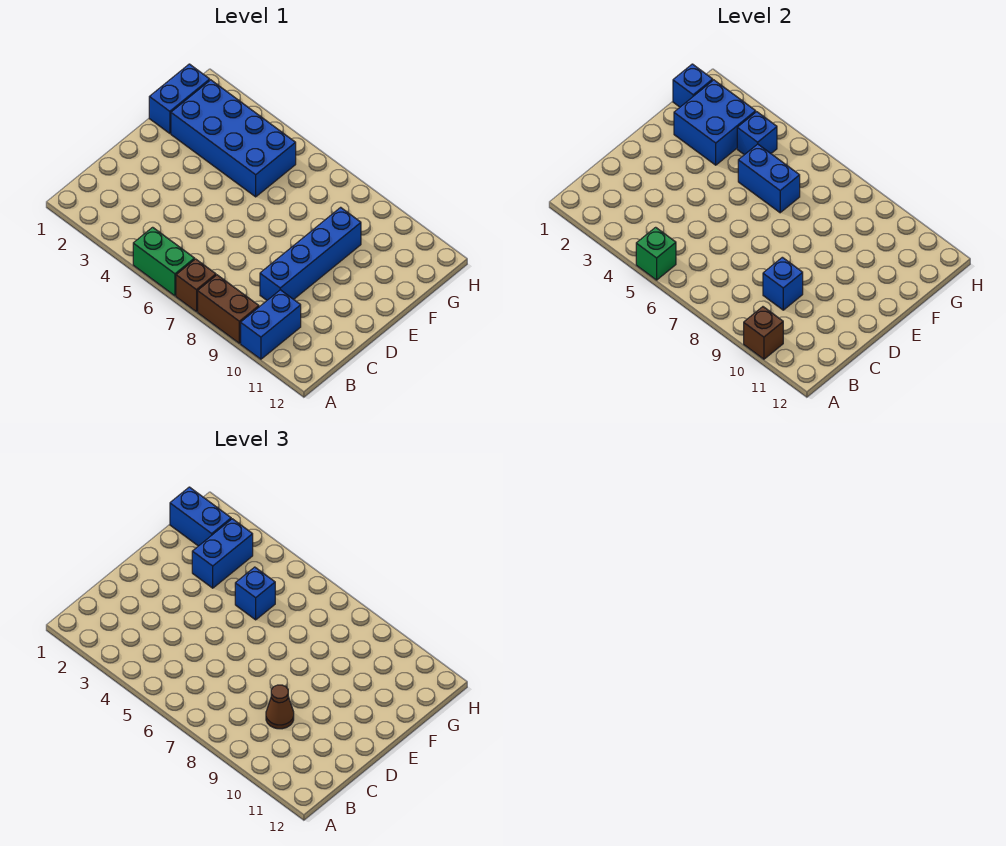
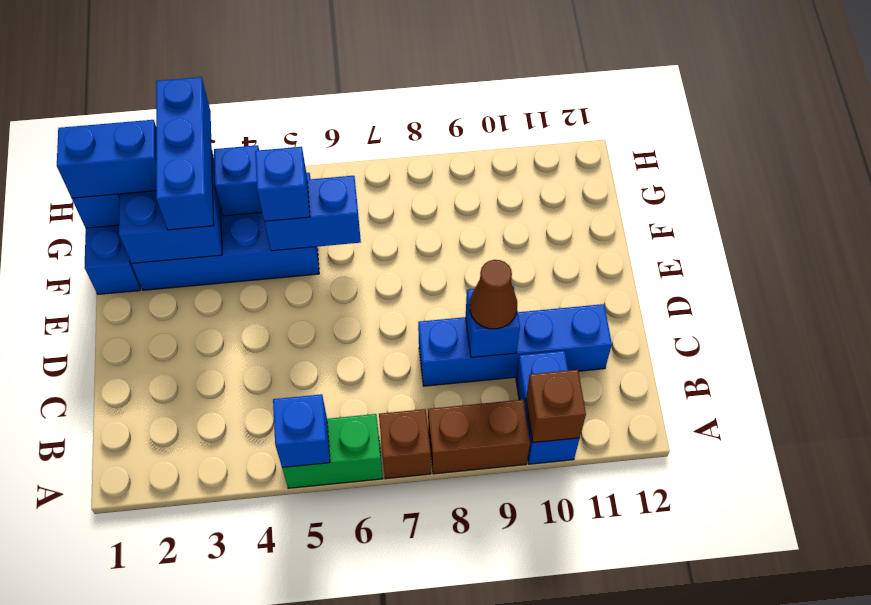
green 1x1 brick [636,227,676,280] -> blue 1x1 brick [273,394,330,467]
blue 1x4 brick [260,207,361,300] -> blue 1x4 brick turned to [418,304,612,386]
blue 1x2 brick [192,519,253,588] -> blue 1x3 brick [156,77,214,230]

